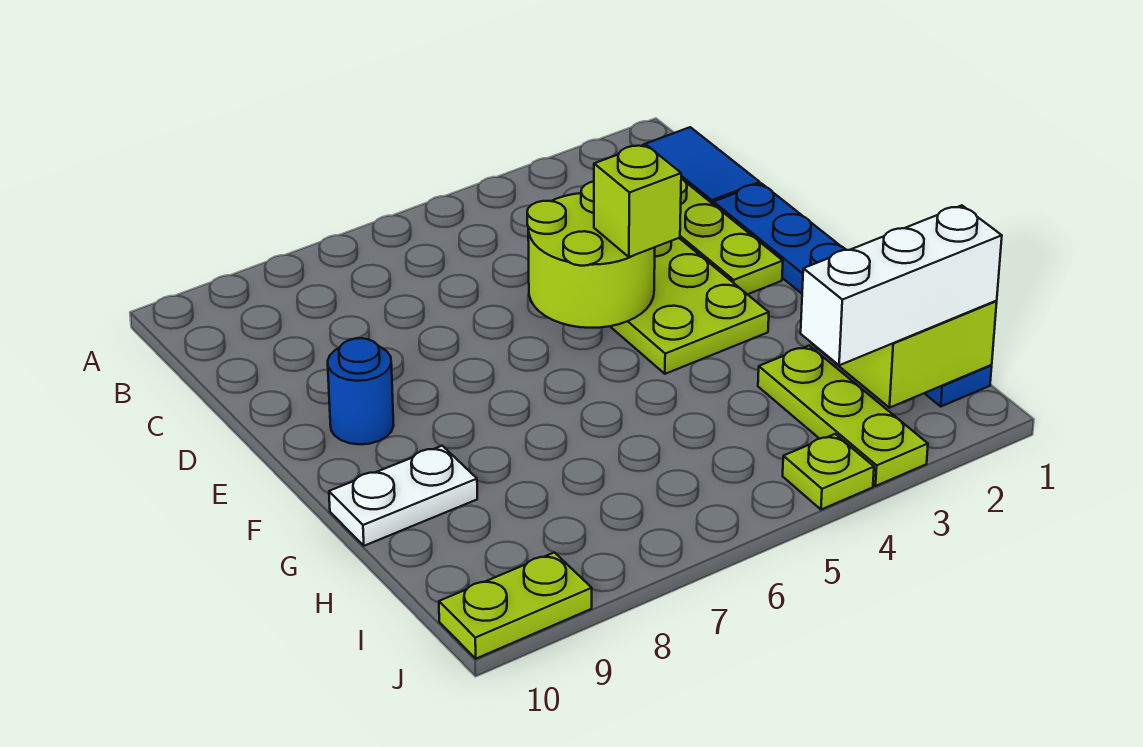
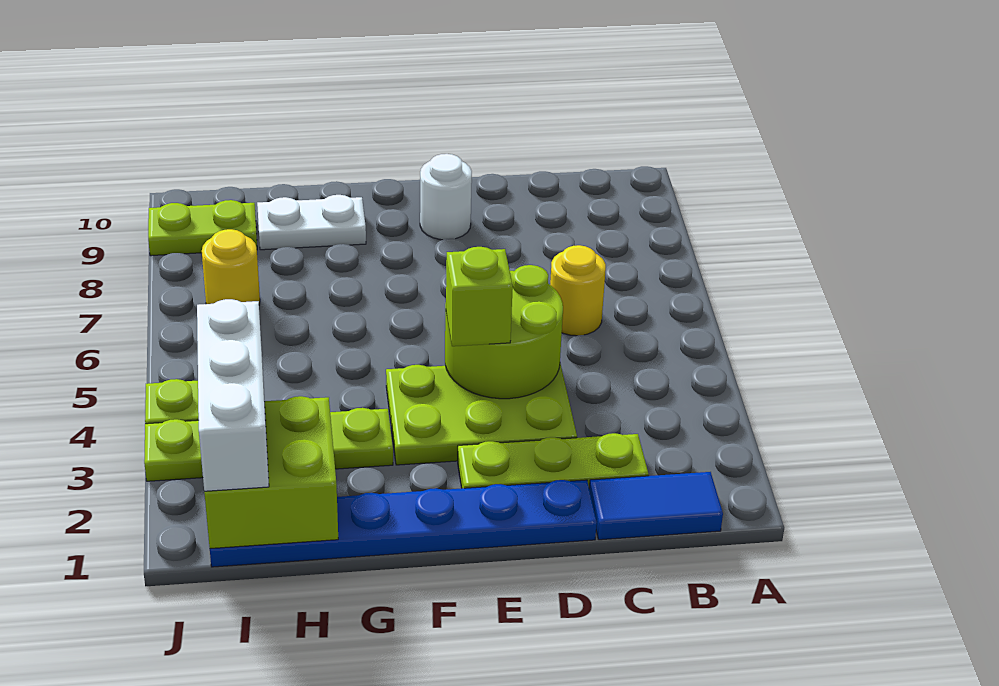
none -> yellow 1x1 round brick [550,245,606,336]
blue 1x1 round brick [328,338,394,444] -> white 1x1 round brick [420,154,472,240]
white 1x2 plate [329,446,477,546] -> white 1x2 plate turned to [257,195,366,250]
lime 1x3 plate [758,346,928,486] -> lime 1x4 plate [144,408,393,481]
none -> yellow 1x1 round brick [202,229,260,304]
lime 1x2 plate [439,552,592,659] -> lime 1x2 plate turned to [148,200,257,256]

